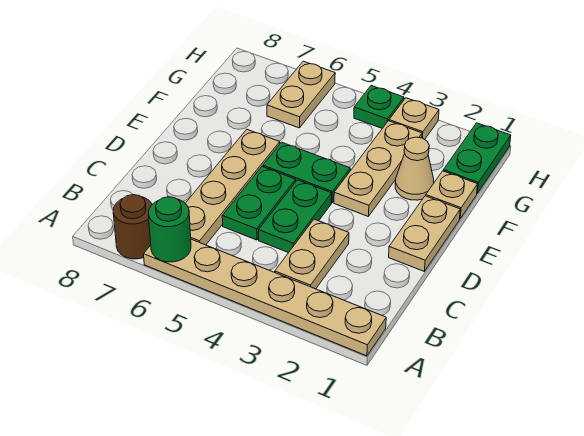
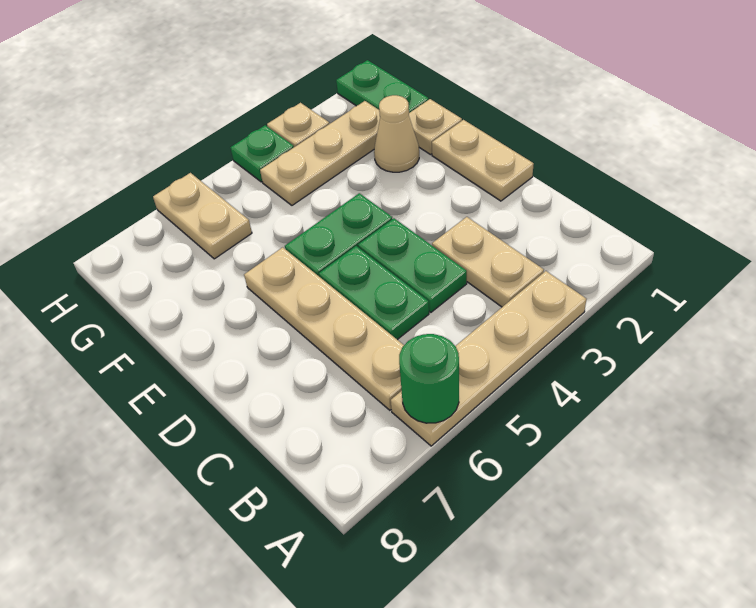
tan 1x6 plate [144,239,386,356] -> tan 1x4 plate [391,271,586,446]
brown 1x1 round brick [113,195,152,259] -> none
tan 1x3 plate [334,121,422,217] -> tan 1x3 plate turned to [260,101,380,205]

